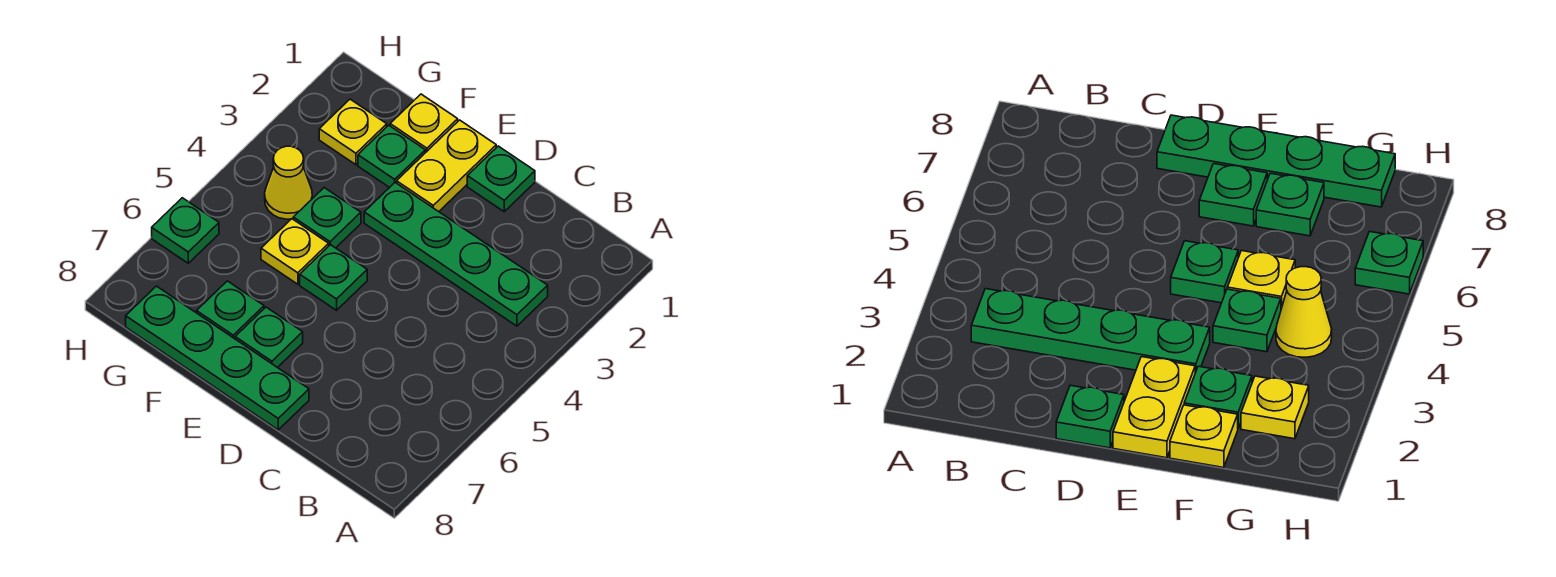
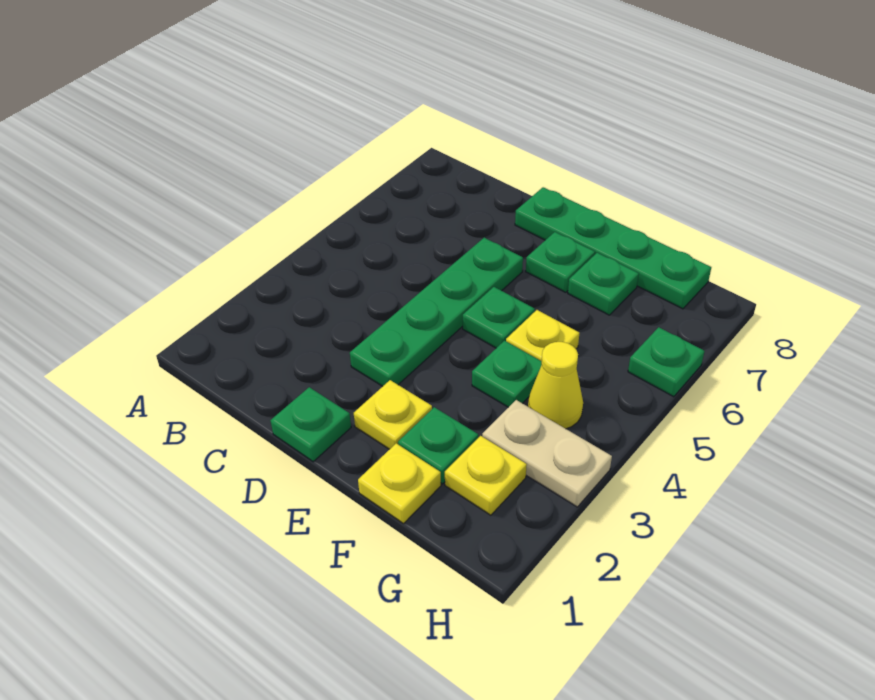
green 1x4 plate [364,183,548,326] -> green 1x4 plate turned to [350,238,523,386]
yellow 1x2 plate [397,120,496,212] -> yellow 1x1 plate [354,380,432,449]
none -> tan 1x2 plate [482,400,612,507]

